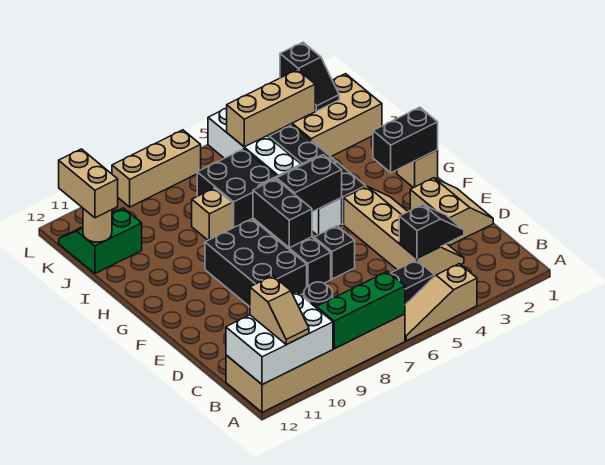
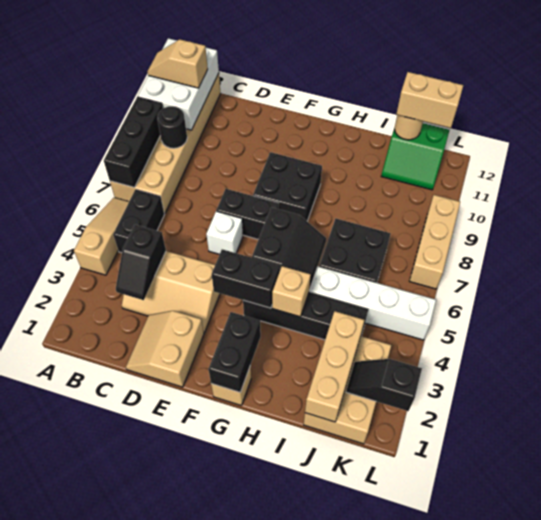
green 1x3 brick [317,271,405,349] -> black 1x3 brick [104,97,163,188]
tan 2x4 slope [344,186,464,276] -> tan 2x3 slope [122,251,220,333]
tan 2x2 slope [410,178,493,246] -> tan 2x2 slope turned to [126,311,204,387]
black 1x1 brick [314,226,355,279] -> white 1x1 brick [206,212,243,254]
black 2x3 brick [205,219,307,307] -> black 2x2 brick [253,152,322,221]
black 1x2 brick [253,179,312,248] -> black 1x2 brick moved to [212,249,280,308]
tan 1x1 brick [192,188,232,240] -> tan 1x1 brick moved to [272,266,311,317]
green 2x2 slope [59,208,142,274] -> green 2x2 slope turned to [381,123,449,190]
tan 1x3 brick [227,70,315,147] -> tan 1x3 brick moved to [305,311,364,422]

